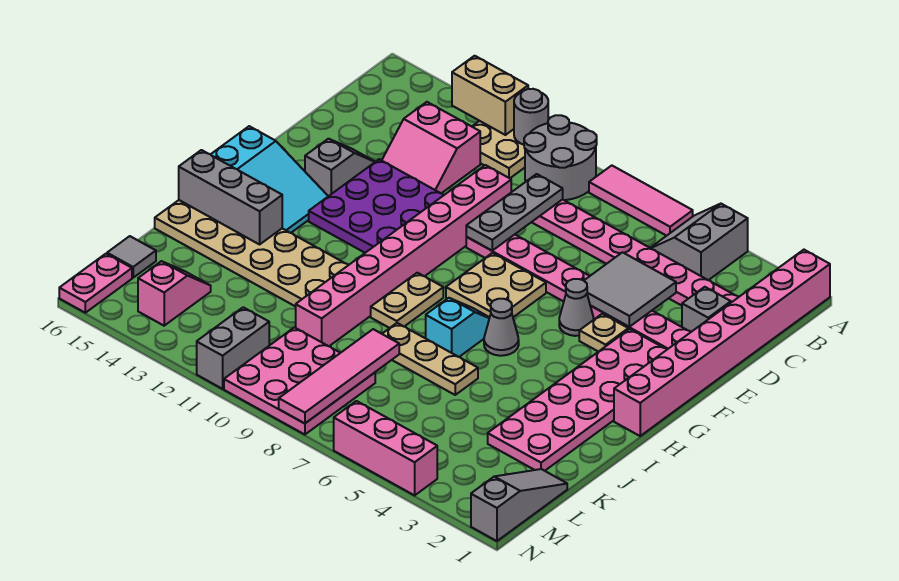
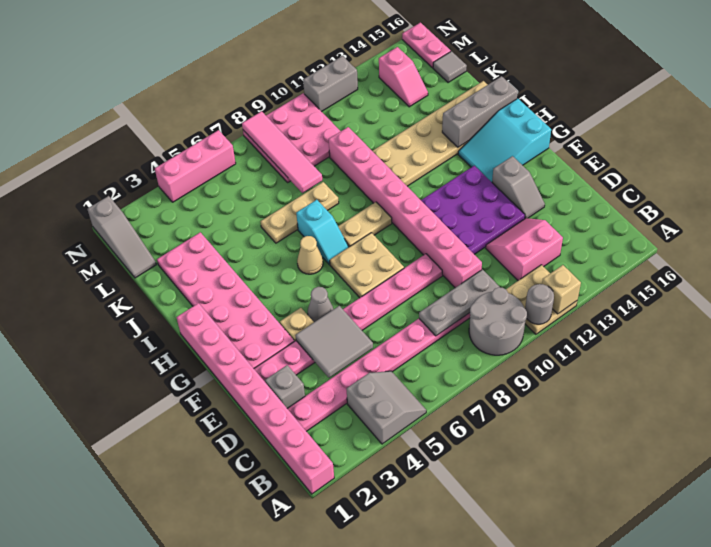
pink 1x3 tile [589,166,693,236] -> none
tan 1x2 brick [452,56,528,135] -> tan 1x1 brick [542,265,581,314]
grey 1x3 plate [466,174,563,251] -> grey 1x3 plate turned to [419,269,499,336]
grey 1x1 cone [484,299,519,356] -> tan 1x1 cone [297,236,323,274]
tan 1x2 plate [371,273,443,328] -> tan 1x2 plate turned to [338,202,392,247]
grey 1x2 brick [197,307,269,389] -> grey 1x2 brick turned to [303,56,358,112]

